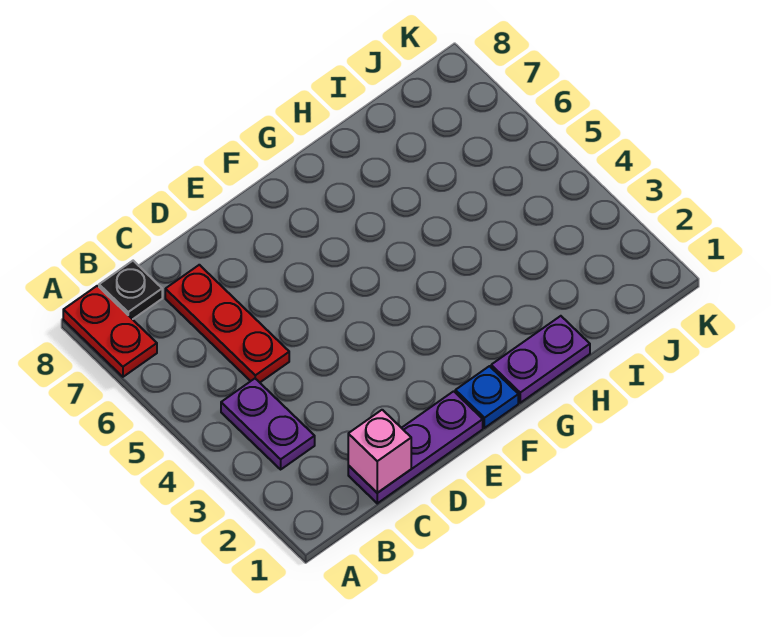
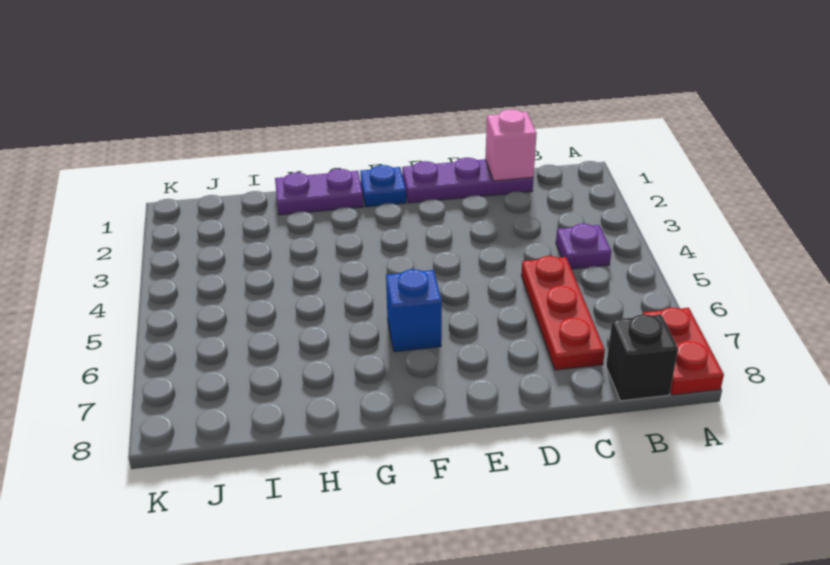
purple 1x2 plate [221,379,315,469] -> purple 1x1 plate [556,224,611,269]
black 1x1 plate [99,261,162,319] -> black 1x1 brick [606,314,678,401]
none -> blue 1x1 brick [386,269,442,352]

